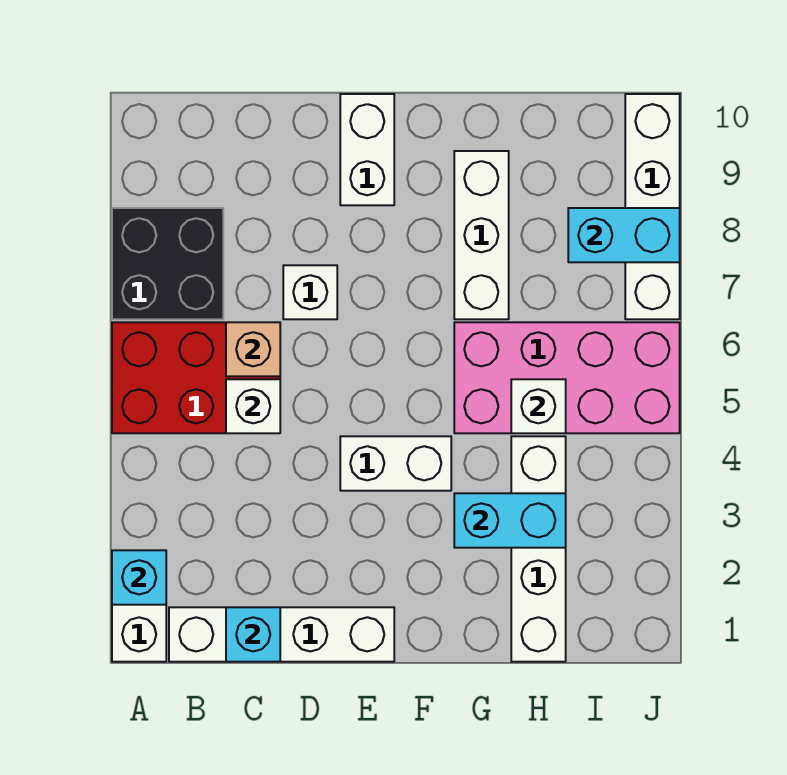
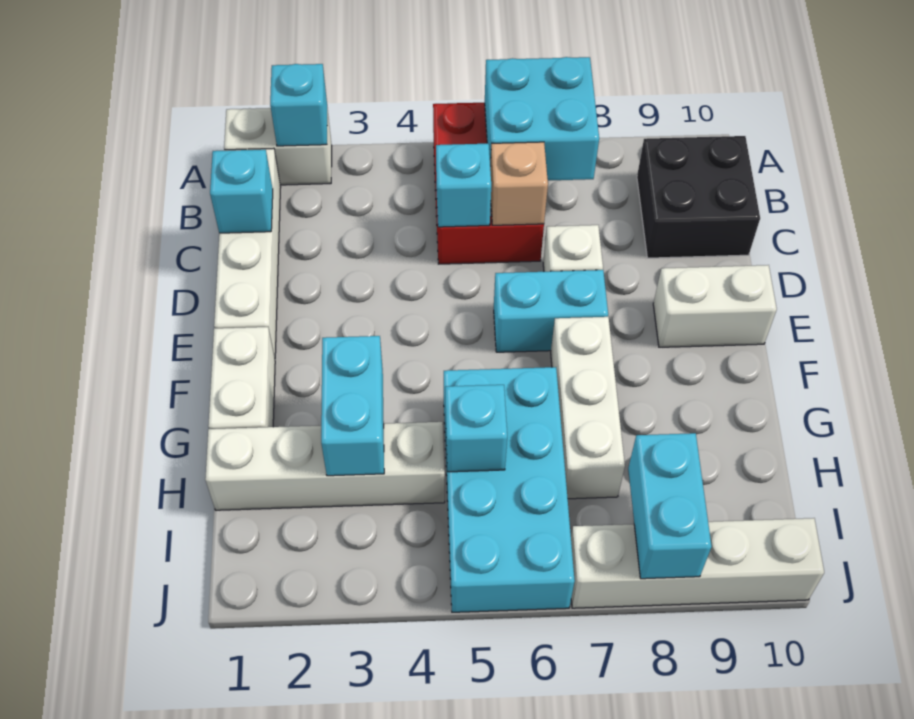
none -> cyan 2x2 brick [485,57,599,181]
black 2x2 brick [112,208,223,319] -> black 2x2 brick moved to [637,136,760,258]
white 1x1 brick [226,379,280,433] -> cyan 1x1 brick [436,144,491,227]
white 1x2 brick [340,436,451,491] -> white 1x2 brick moved to [208,327,275,429]
none -> cyan 1x2 brick [494,270,608,352]
pink 2x4 brick [454,322,680,433] -> cyan 2x4 brick [444,367,575,612]
white 1x3 brick [454,151,509,319] -> white 1x3 brick turned to [551,317,625,499]
white 1x1 brick [511,379,566,433] -> cyan 1x1 brick [445,385,507,472]

